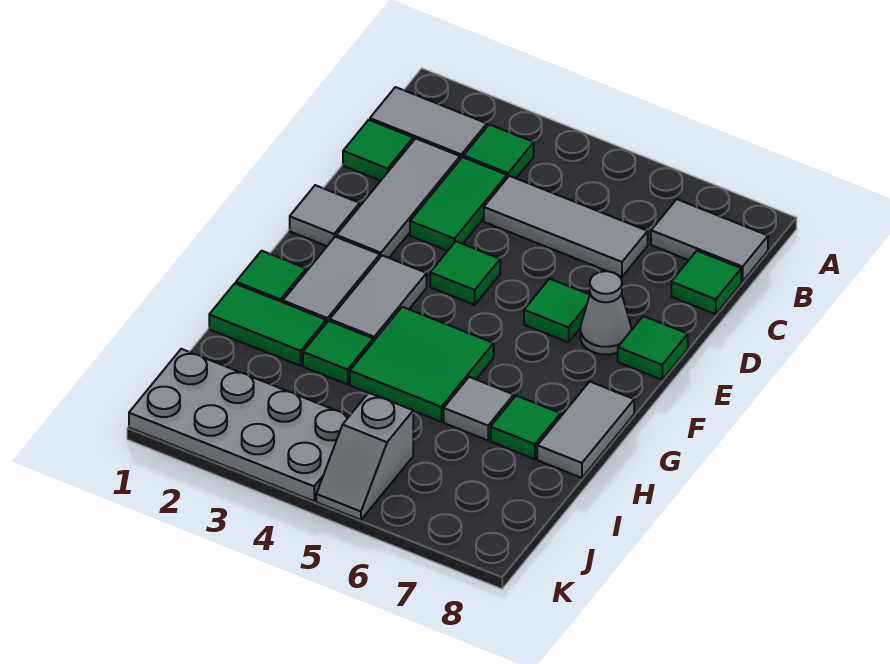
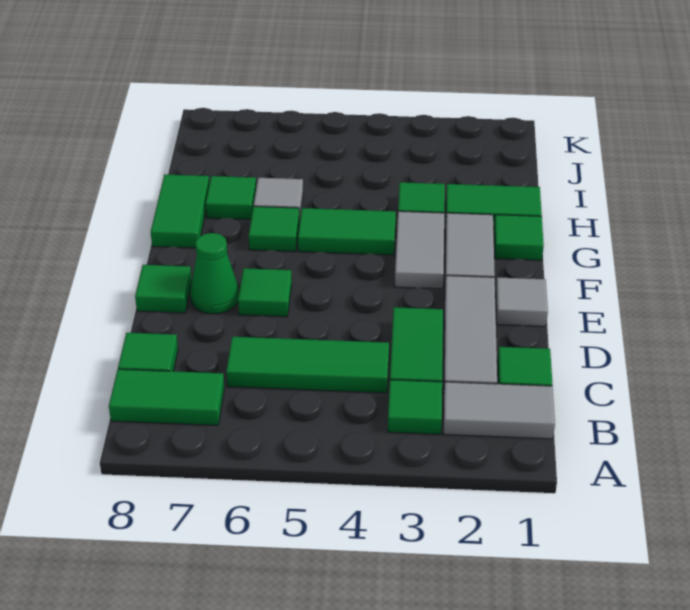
grey 1x2 tile [651,199,768,282] -> green 1x2 tile [109,369,224,425]
grey 1x3 tile [484,176,648,277] -> green 1x3 tile [226,337,389,393]
green 1x1 tile [430,241,500,305] -> green 1x1 tile moved to [249,206,300,252]
grey 1x1 cone [580,271,631,355] -> green 1x1 cone [190,233,239,314]
green 2x2 tile [350,307,494,422] -> green 1x2 tile [298,208,396,255]
grey 1x2 tile [537,382,634,478] -> green 1x2 tile [151,174,209,248]
grey 2x4 plate [129,349,349,501] -> none
grey 1x2 slope [316,393,413,520] -> none

